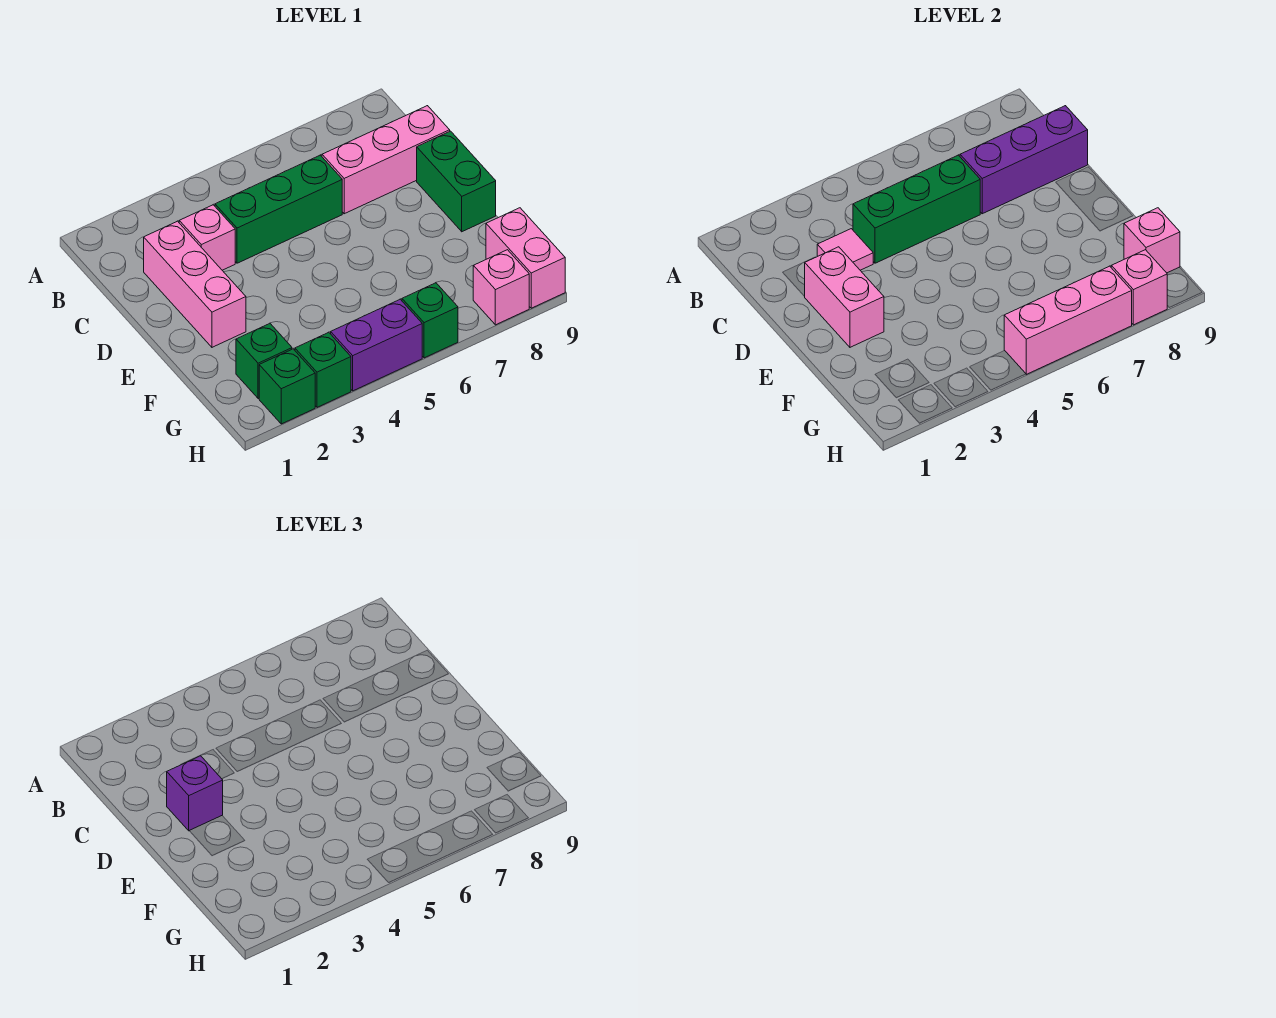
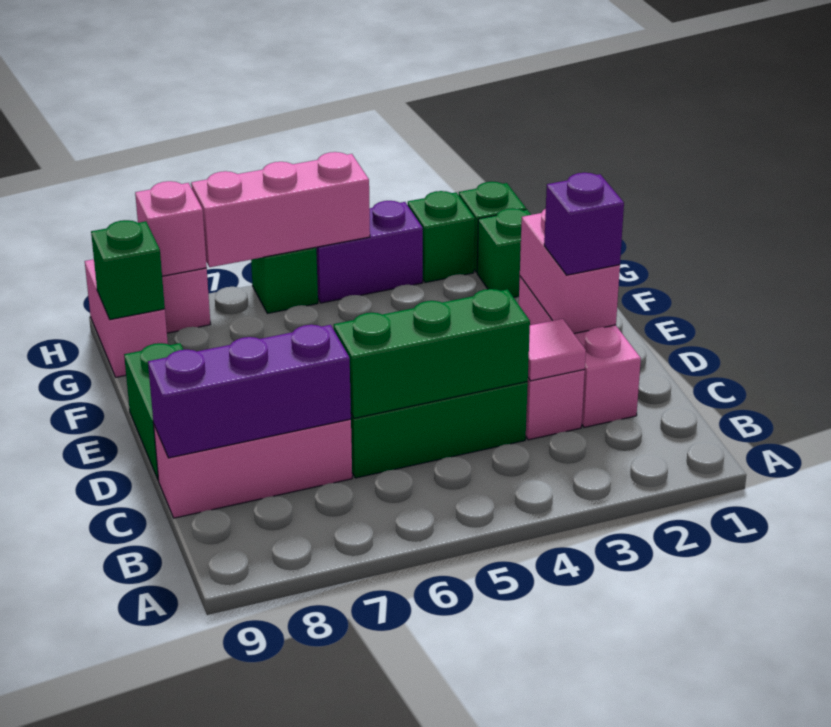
pink 1x1 brick [1124,208,1180,273] -> green 1x1 brick [91,220,165,320]

